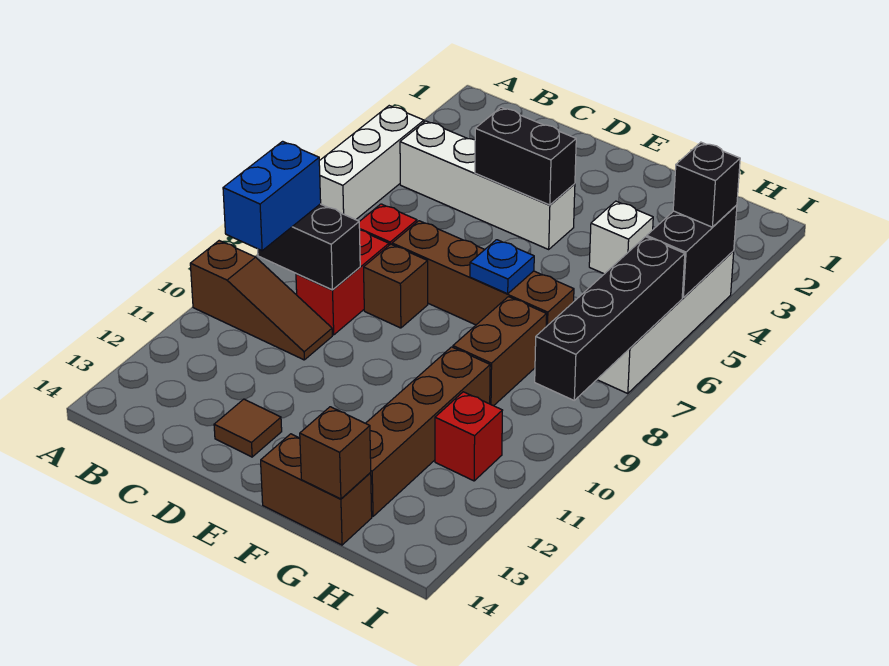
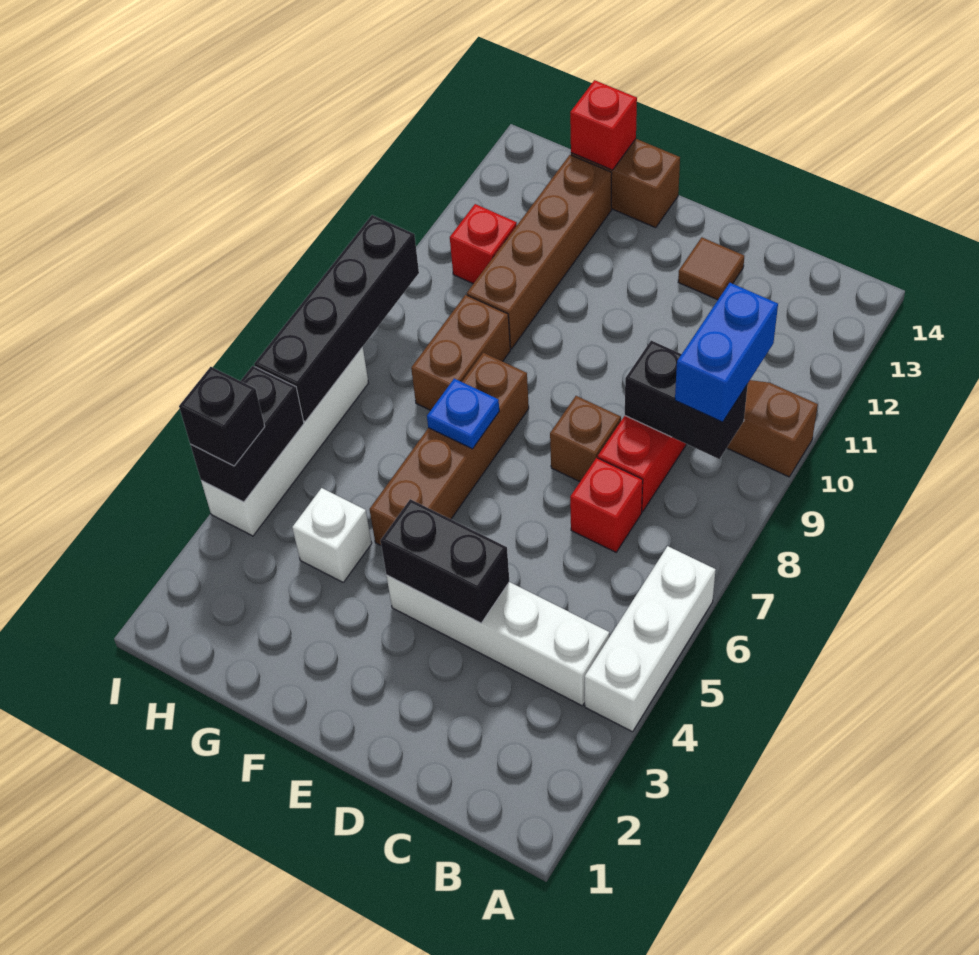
brown 1x4 brick [392,221,574,327] -> brown 1x4 brick turned to [369,353,529,545]
brown 1x1 brick [300,407,371,499] -> red 1x1 brick [570,80,637,170]

